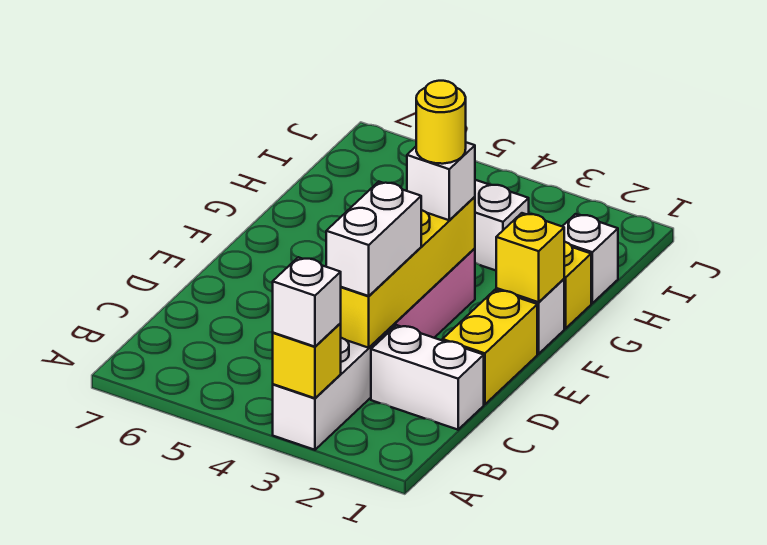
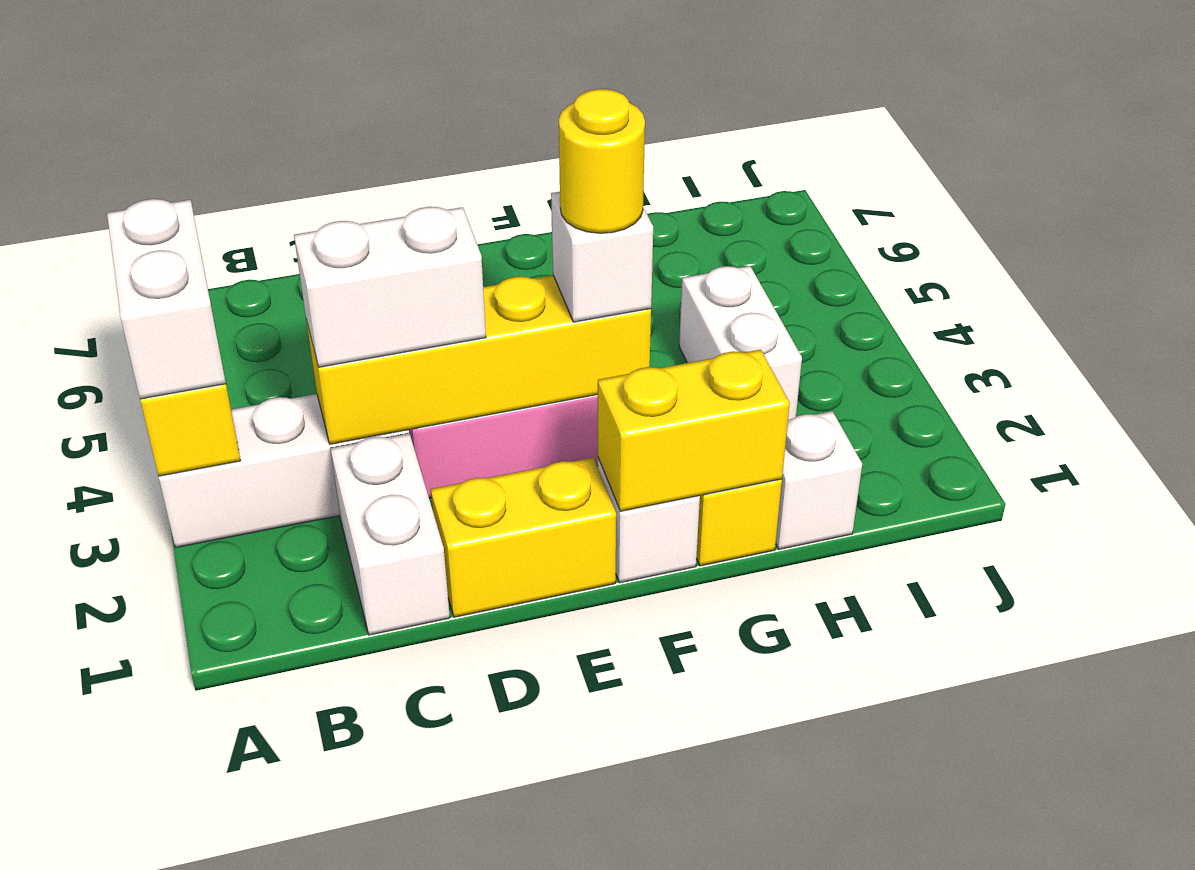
white 1x1 brick [273,257,341,347] -> white 1x2 brick [107,199,226,399]
yellow 1x1 brick [496,213,564,302] -> yellow 1x2 brick [598,350,790,511]

